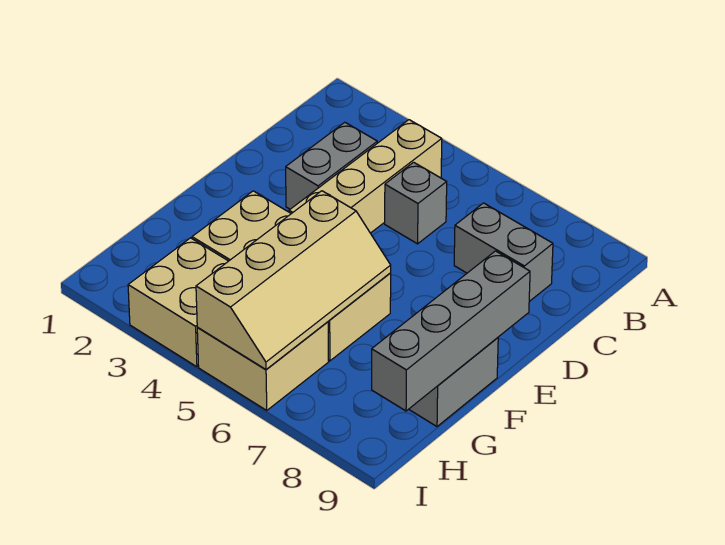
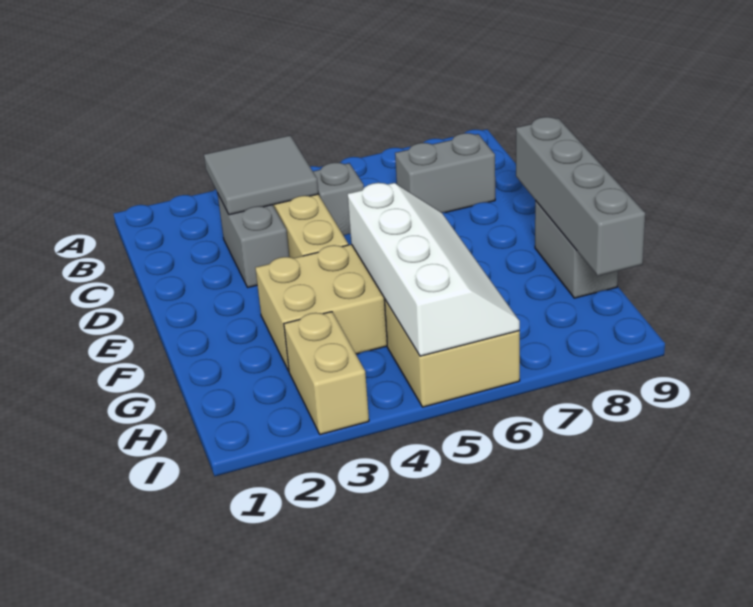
none -> grey 2x2 tile [204,136,318,215]
tan 2x4 slope [196,191,391,370] -> white 2x4 slope [348,183,520,356]
tan 2x2 brick [128,238,228,367] -> tan 1x2 brick [284,312,369,435]

